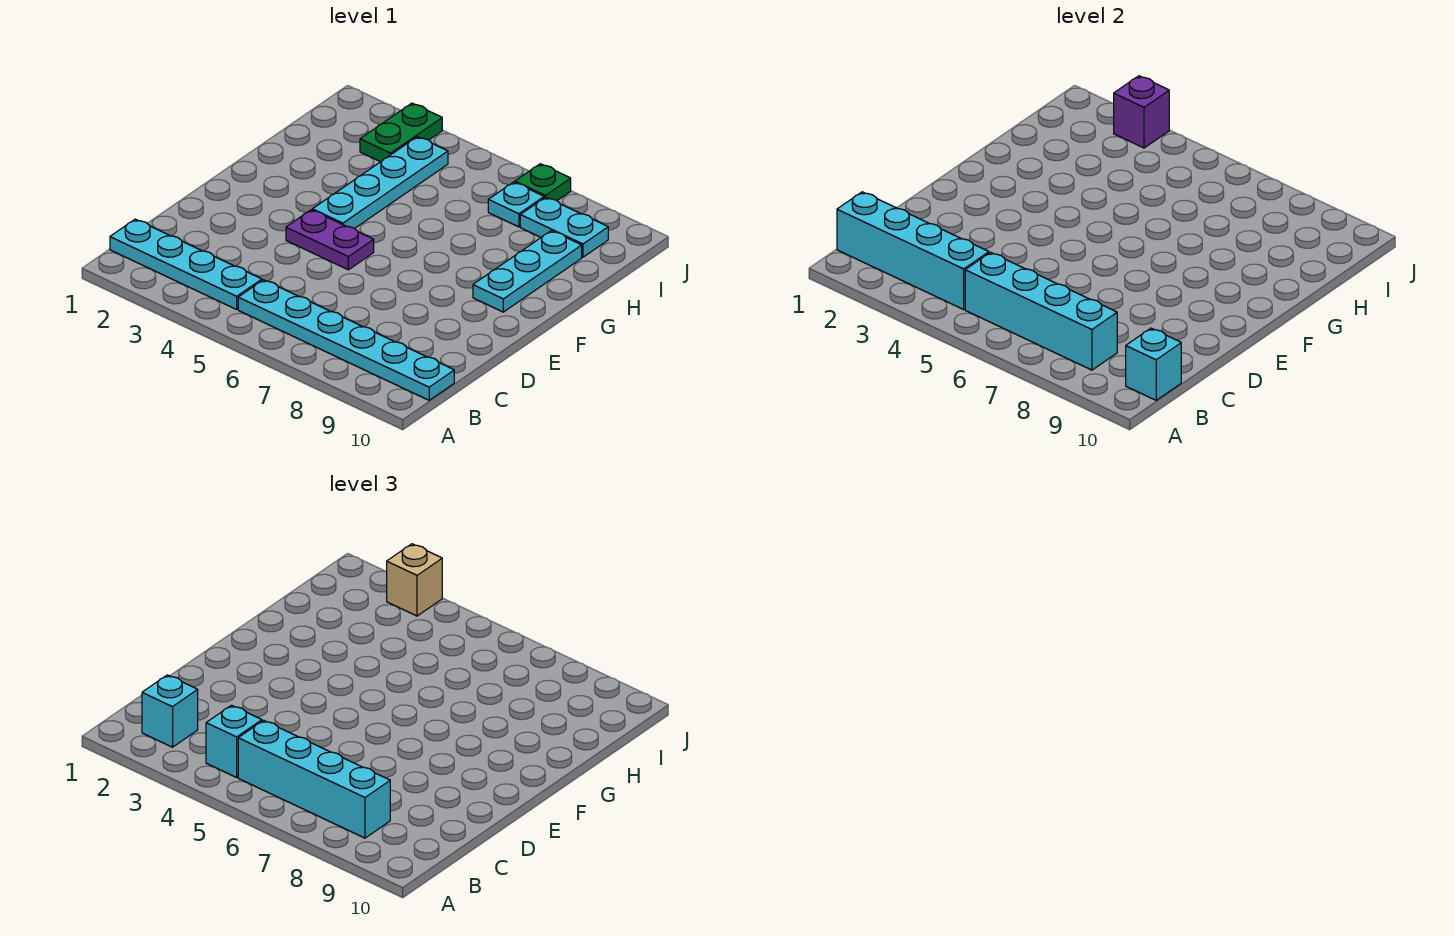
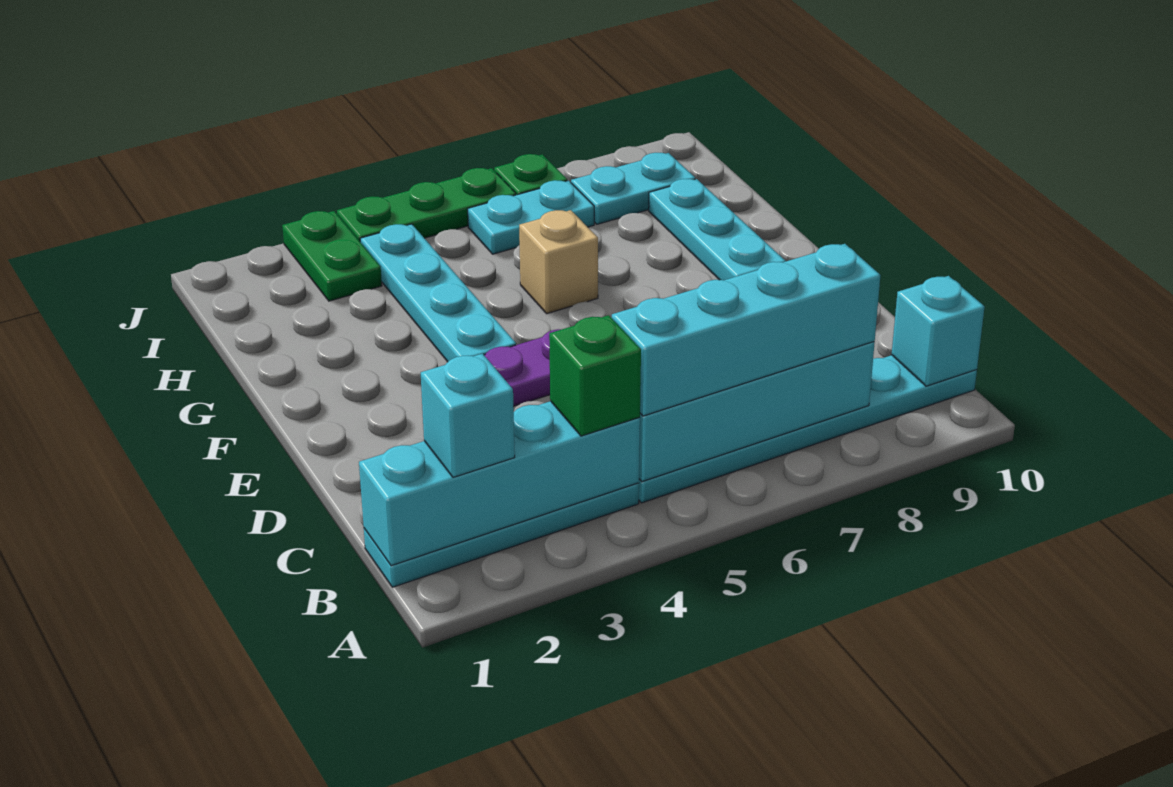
cyan 1x1 brick [206,705,262,777] -> green 1x1 brick [549,315,641,436]
cyan 1x1 plate [488,182,544,227] -> cyan 1x2 plate [468,180,594,254]
purple 1x1 brick [1114,76,1169,148] -> none
tan 1x1 brick [387,544,442,616] -> tan 1x1 brick moved to [519,210,598,314]
none -> green 1x3 plate [337,168,516,241]

